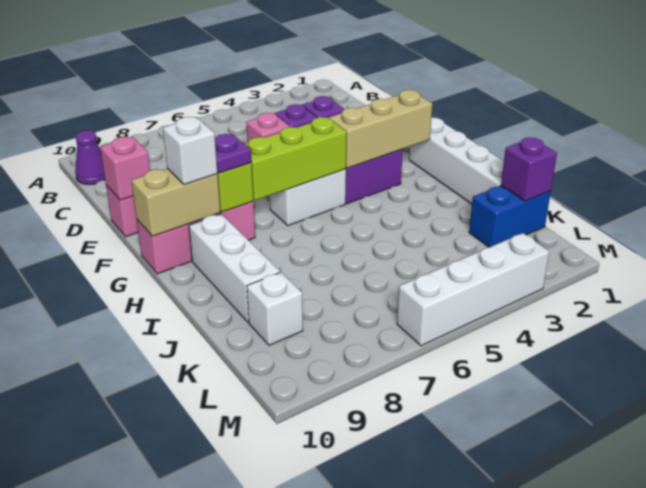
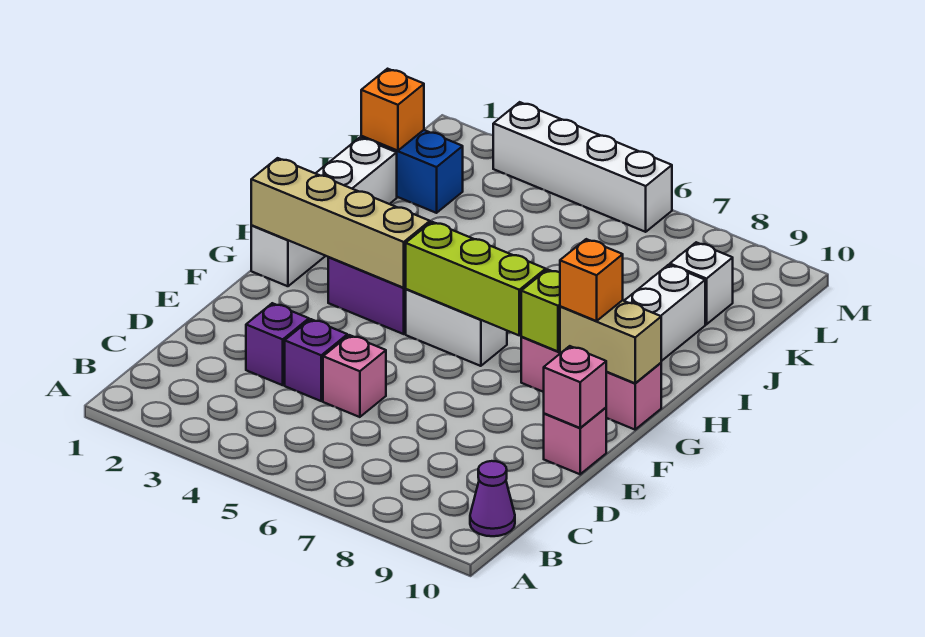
tan 1x3 brick [329,90,432,168] -> tan 1x4 brick [251,158,430,288]
purple 1x1 plate [215,134,251,173] -> none
white 1x1 brick [163,117,217,185] -> orange 1x1 brick [560,239,623,321]
purple 1x1 brick [501,138,557,201] -> orange 1x1 brick [361,69,424,151]

